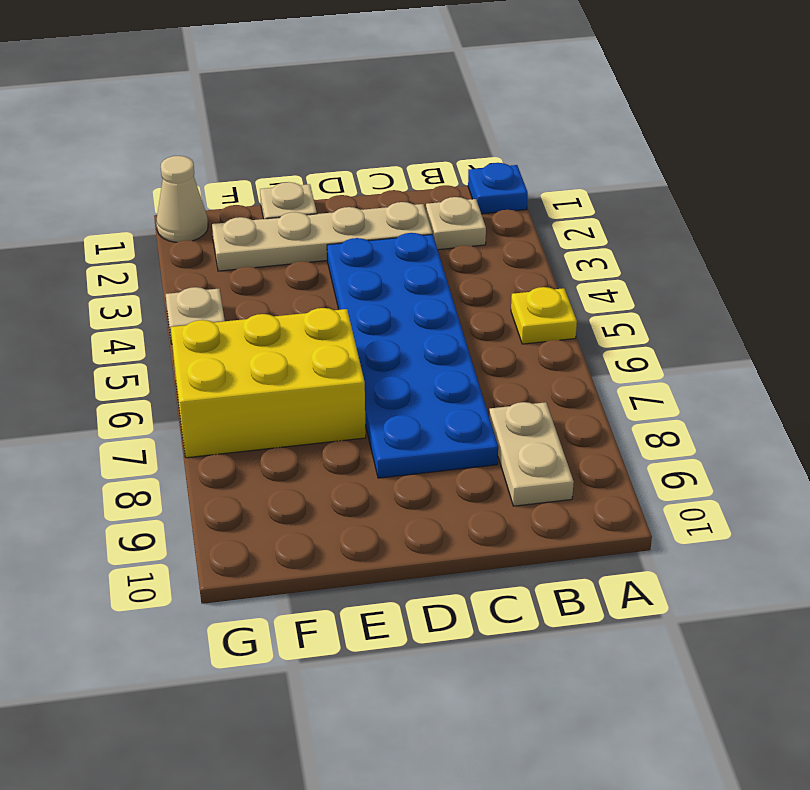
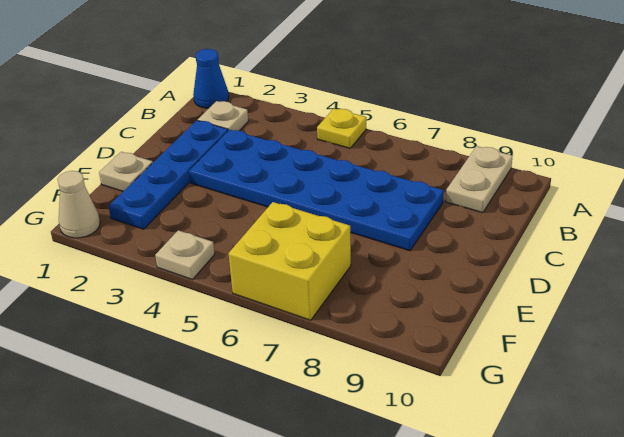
blue 1x1 plate [468,163,528,214] -> blue 1x1 cone [193,49,229,108]
tan 1x2 plate [489,402,574,506] -> tan 1x2 plate turned to [446,146,512,213]
tan 1x4 plate [212,202,432,271] -> blue 1x4 plate [109,120,228,229]
yellow 2x3 brick [171,308,366,458] -> yellow 2x2 brick [228,202,351,320]

